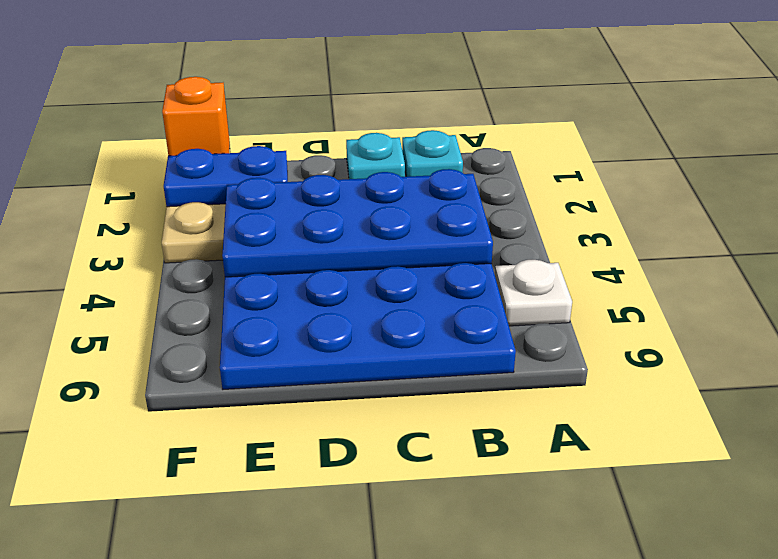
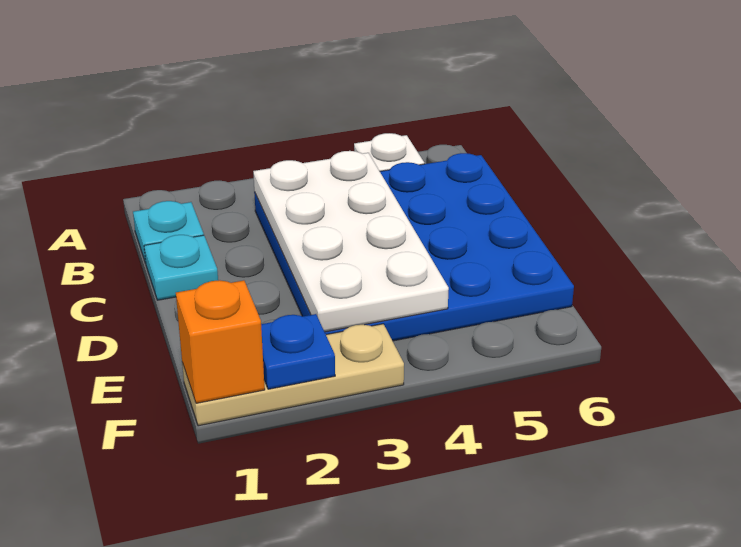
blue 2x4 plate [222,169,493,277] -> white 2x4 plate [253,151,449,332]
blue 1x2 plate [164,146,288,207] -> blue 1x1 plate [261,314,335,389]

